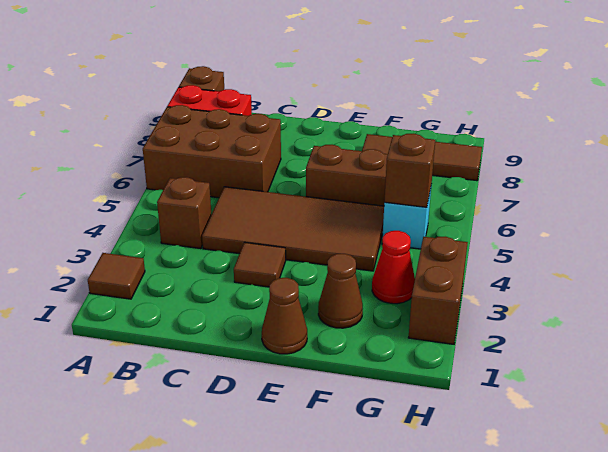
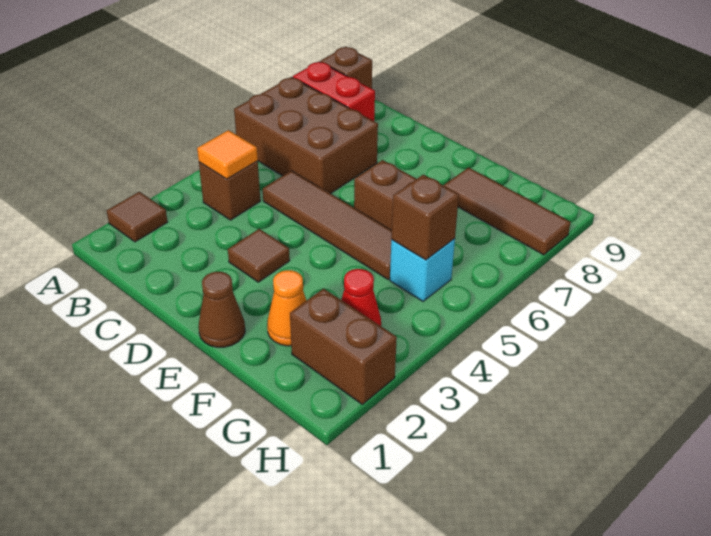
none -> orange 1x1 tile [197,130,258,179]
brown 2x4 tile [202,187,384,271] -> brown 1x4 tile [263,171,392,279]
brown 1x1 cone [318,254,363,328] -> orange 1x1 cone [267,270,306,346]
brown 1x2 brick [409,237,468,344] -> brown 1x2 brick turned to [290,289,397,404]

